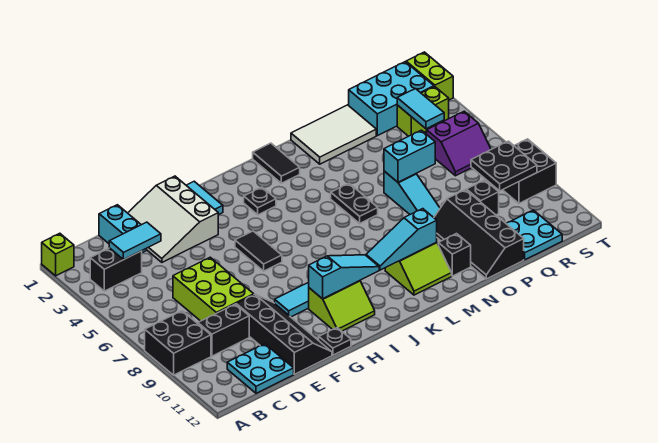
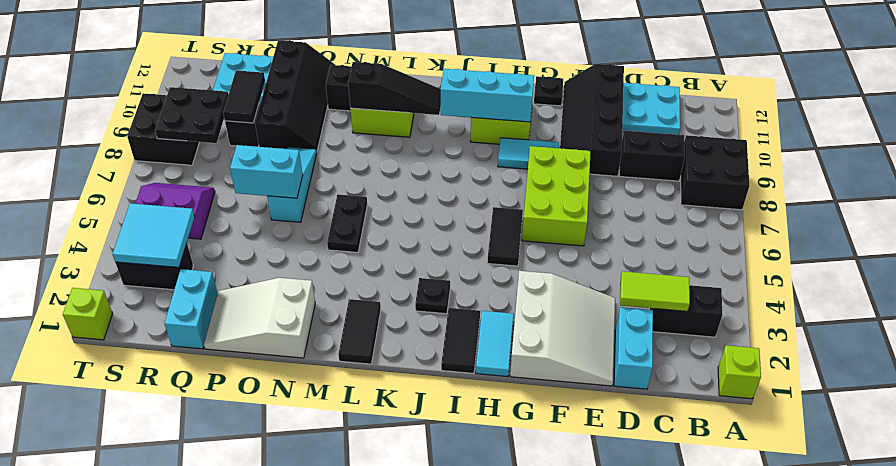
cyan 1x2 tile [109,222,161,260] -> lime 1x2 tile [620,271,690,311]
lime 2x3 brick [173,257,254,321] -> lime 2x3 brick moved to [522,146,591,246]
cyan 1x3 slope [309,255,379,299] -> cyan 1x3 brick [441,69,534,122]
none -> black 1x2 tile [441,308,480,373]
cyan 1x3 slope [366,209,437,270] -> black 1x3 slope [348,62,441,115]
white 2x3 tile [291,105,376,164] -> white 2x3 slope [204,278,315,358]
cyan 2x3 brick [349,62,434,136] -> cyan 1x2 brick [164,269,218,349]
none -> black 1x2 tile [223,70,265,123]
lime 1x2 brick [397,86,449,136] -> black 1x2 brick [115,244,193,290]
cyan 1x2 tile [397,89,444,129] -> cyan 2x2 tile [112,203,194,267]
lime 1x2 brick [406,52,453,100] -> lime 1x1 brick [63,288,113,340]

